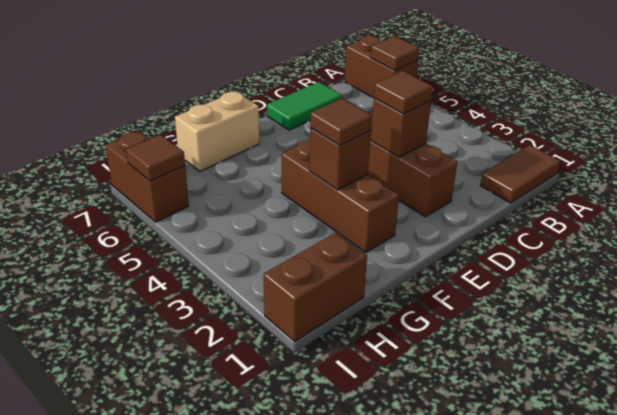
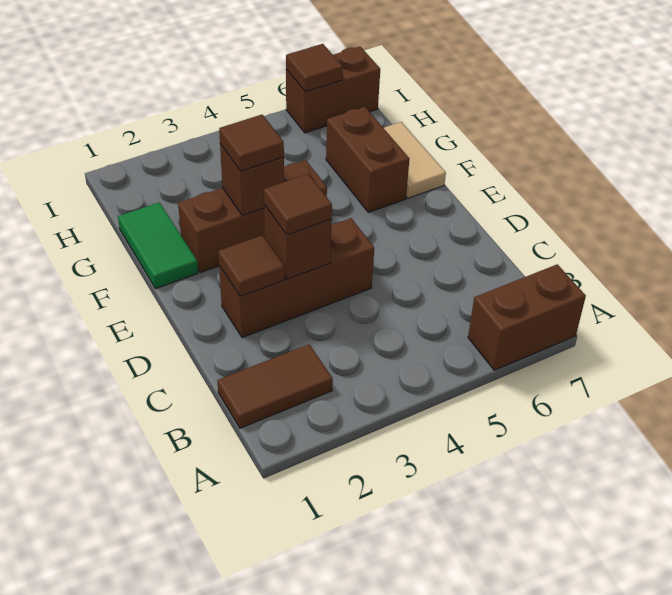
brown 1x2 tile [480,145,561,203] -> brown 1x2 tile turned to [217,344,333,428]
brown 1x1 tile [371,36,420,71] -> brown 1x1 tile moved to [218,235,285,296]
green 1x2 tile [267,82,342,130] -> green 1x2 tile moved to [118,202,198,288]
tan 1x2 brick [175,92,259,171] -> tan 1x2 tile [384,122,446,198]
brown 1x2 brick [264,233,367,341] -> brown 1x2 brick moved to [326,107,410,212]

